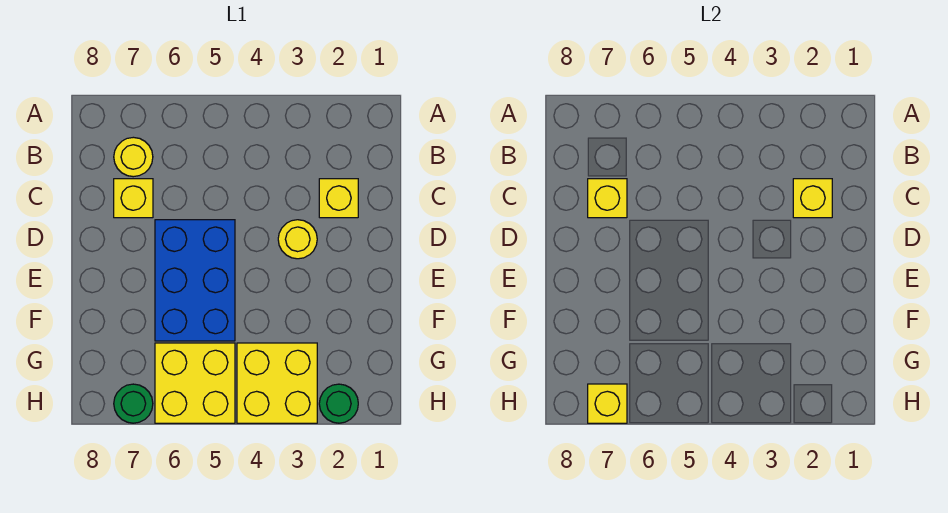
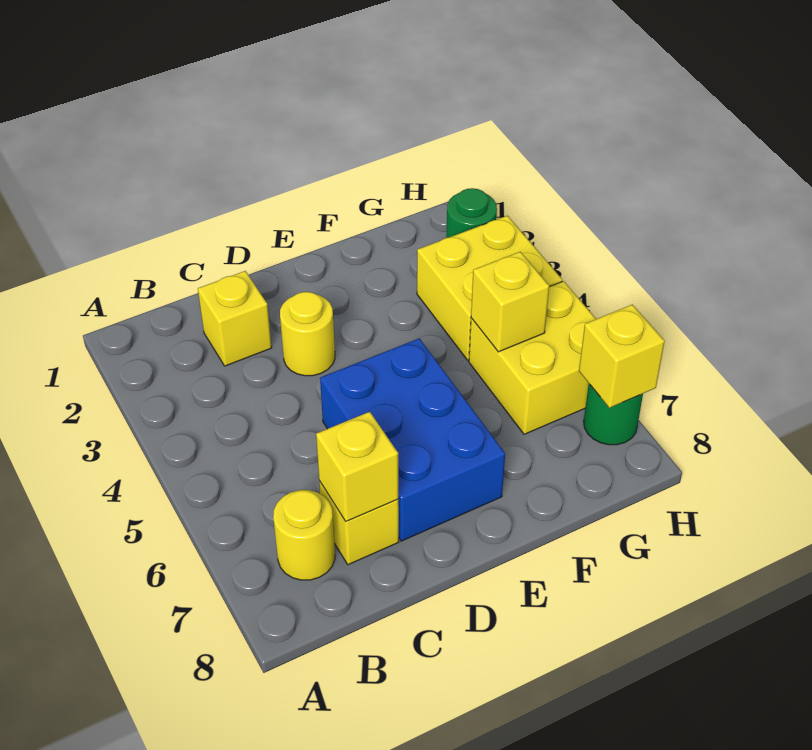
yellow 1x1 brick [793,179,832,218] -> yellow 1x1 brick moved to [471,252,549,352]
blue 2x3 brick [155,220,235,341] -> blue 2x3 brick turned to [320,338,505,541]

